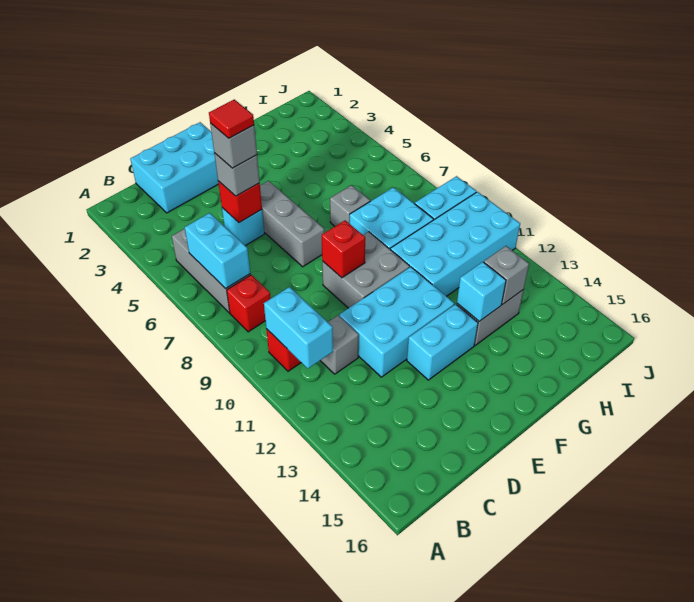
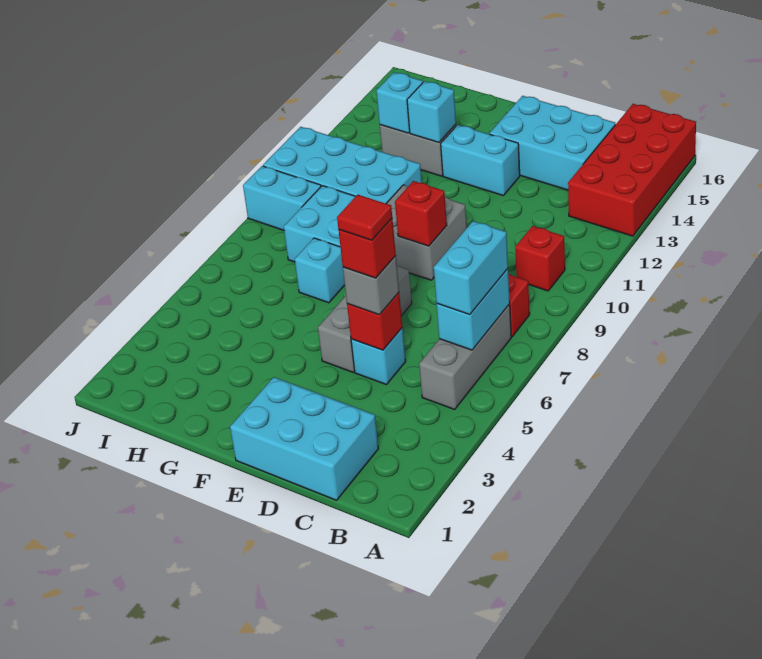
none -> red 2x4 brick [568,104,696,236]
cyan 1x2 brick [264,287,333,369] -> cyan 1x2 brick moved to [434,221,508,315]
grey 1x1 brick [320,316,359,374] -> none
grey 1x1 brick [210,123,257,168] -> red 1x1 brick [339,219,396,278]
cyan 2x3 brick [339,267,454,377] -> cyan 2x3 brick moved to [489,96,615,190]
grey 1x1 brick [330,185,370,226] -> cyan 1x1 brick [295,238,345,303]
grey 1x1 brick [484,246,529,305] -> cyan 1x1 brick [376,72,423,133]

